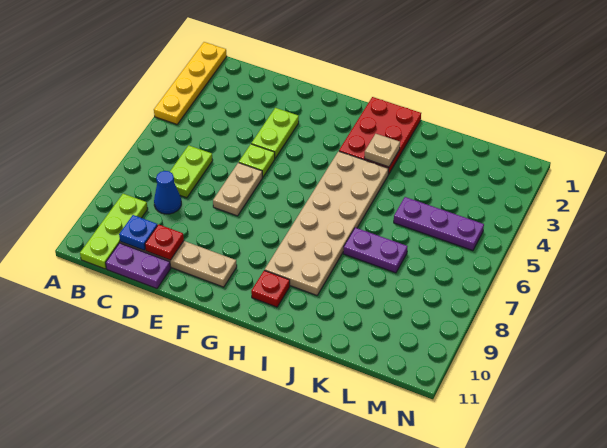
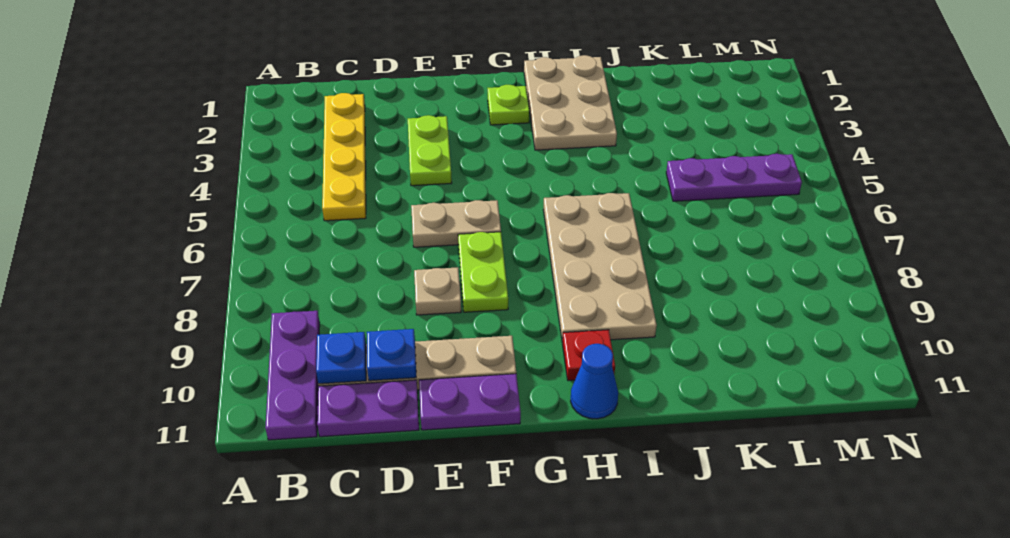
yellow 1x4 plate [154,42,227,124] -> yellow 1x4 plate moved to [322,93,366,221]
lime 1x3 plate [80,194,148,269] -> purple 1x3 plate [265,311,320,440]
lime 1x2 plate [170,145,213,198] -> lime 1x2 plate moved to [458,232,508,312]
blue 1x1 cone [154,171,181,214] -> blue 1x1 cone moved to [571,344,618,419]
red 1x1 plate [145,224,184,260] -> blue 1x1 plate [367,329,416,381]
lime 1x1 plate [239,144,275,177] -> lime 1x1 plate moved to [488,85,529,125]
tan 1x2 plate [213,163,262,216] -> tan 1x2 plate turned to [411,200,501,247]
red 2x3 plate [339,97,421,174] -> tan 2x3 plate [524,55,617,150]
tan 2x6 plate [265,151,389,295] -> tan 2x4 plate [543,193,657,342]
tan 1x1 plate [365,134,400,167] -> tan 1x1 plate moved to [414,267,461,315]
purple 1x2 plate [343,228,407,273] -> purple 1x2 plate moved to [419,374,521,430]

